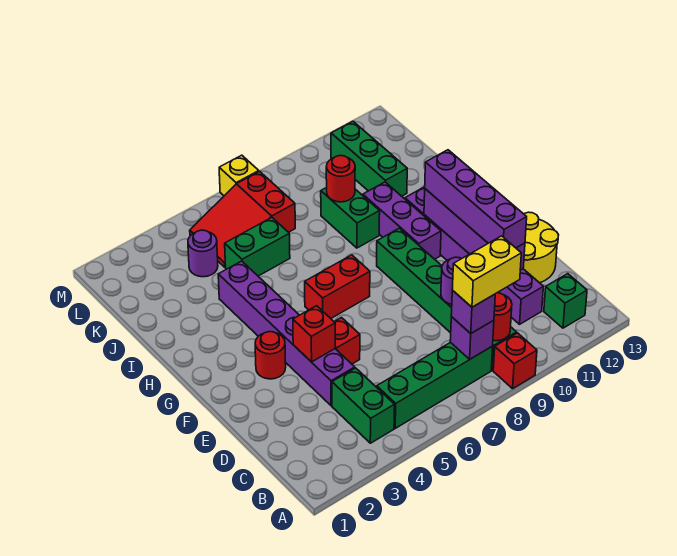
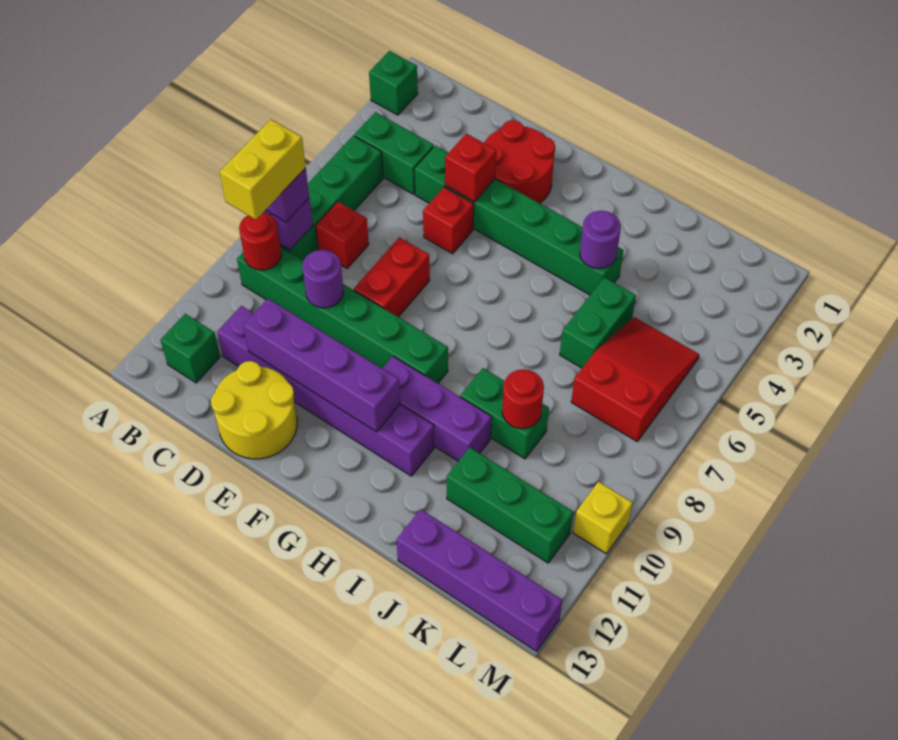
none -> green 1x1 brick [369,51,418,115]
red 1x1 brick [493,333,537,389] -> red 1x1 brick moved to [316,202,369,268]
purple 1x6 brick [218,261,355,406] -> green 1x6 brick [414,145,624,295]
purple 1x4 brick [425,150,527,248] -> purple 1x4 brick moved to [397,509,562,651]
red 1x1 round brick [255,332,286,379] -> red 2x2 round brick [484,120,555,203]
red 1x2 brick [305,255,370,318] -> red 1x2 brick moved to [354,237,430,317]
purple 1x1 round brick [188,230,218,277] -> purple 1x1 round brick moved to [580,211,621,269]
yellow 1x1 brick [219,155,259,196] -> yellow 1x1 brick moved to [573,482,633,554]

